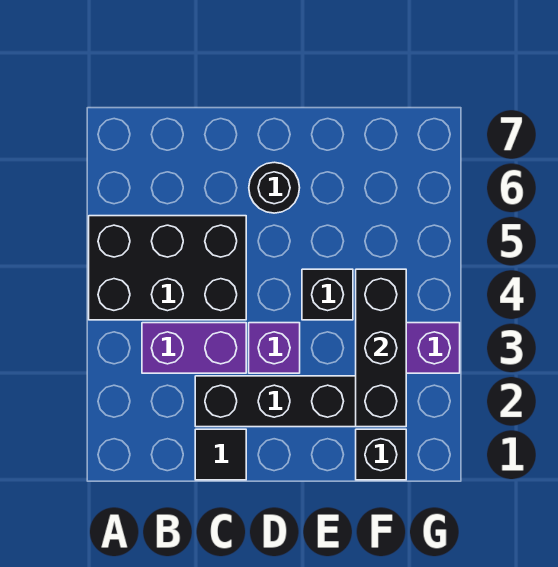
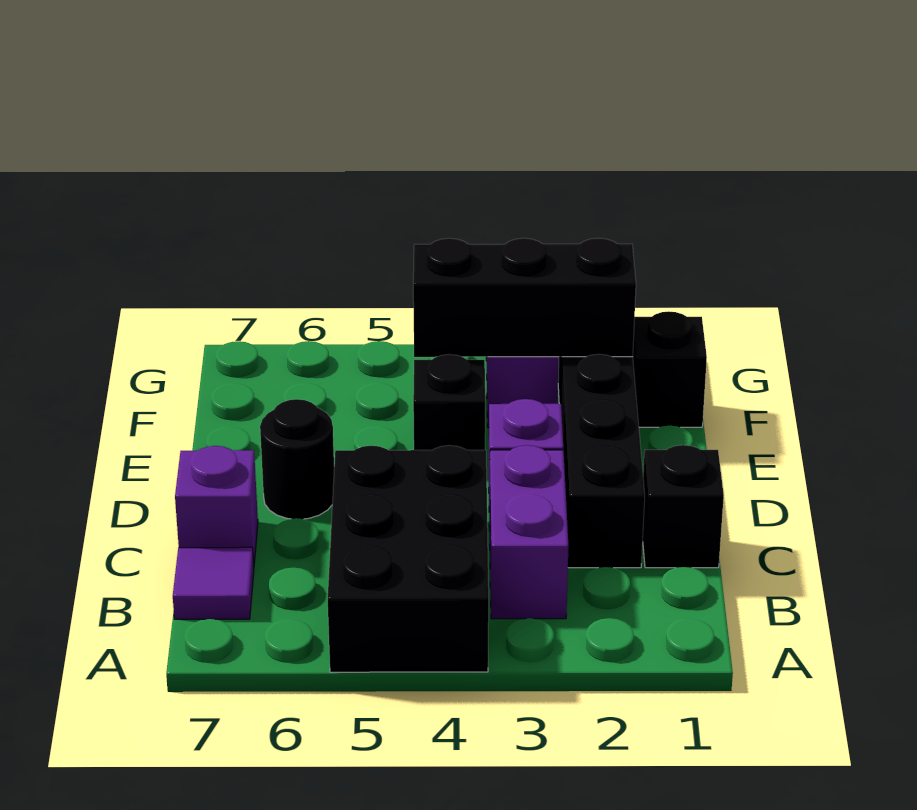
none -> purple 1x1 tile [173,547,254,619]
black 1x1 tile [195,429,246,480] -> black 1x1 brick [643,445,724,568]
none -> purple 1x1 brick [175,446,258,564]

